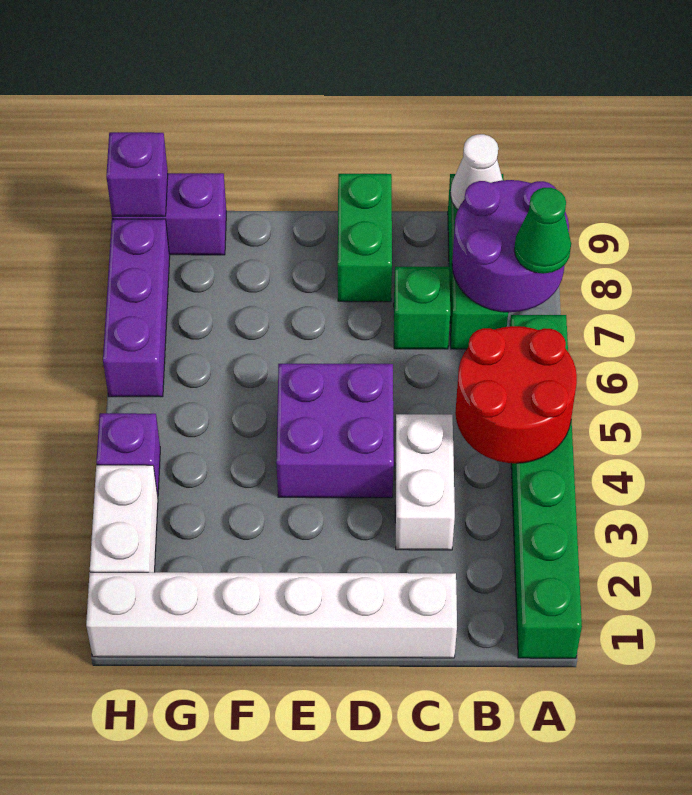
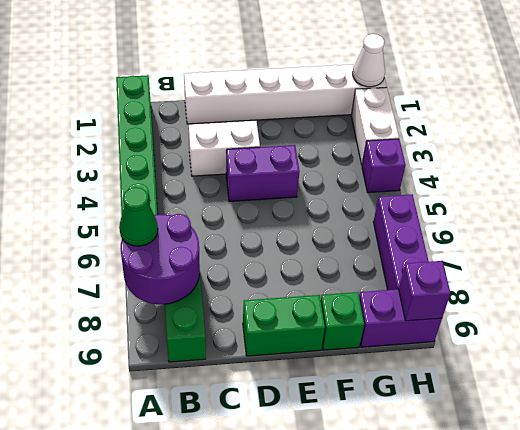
red 2x2 round brick [455,326,577,463] -> none
white 1x1 cone [451,134,503,209] -> white 1x1 cone moved to [353,34,385,87]
white 1x2 brick [395,414,455,550] -> white 1x2 brick turned to [189,121,260,176]
green 1x1 brick [394,267,450,349] -> green 1x1 brick moved to [321,292,364,350]
purple 2x2 brick [276,364,394,498] -> purple 1x2 brick [226,145,300,202]
green 1x2 brick [338,174,392,302] -> green 1x2 brick turned to [243,295,325,356]

